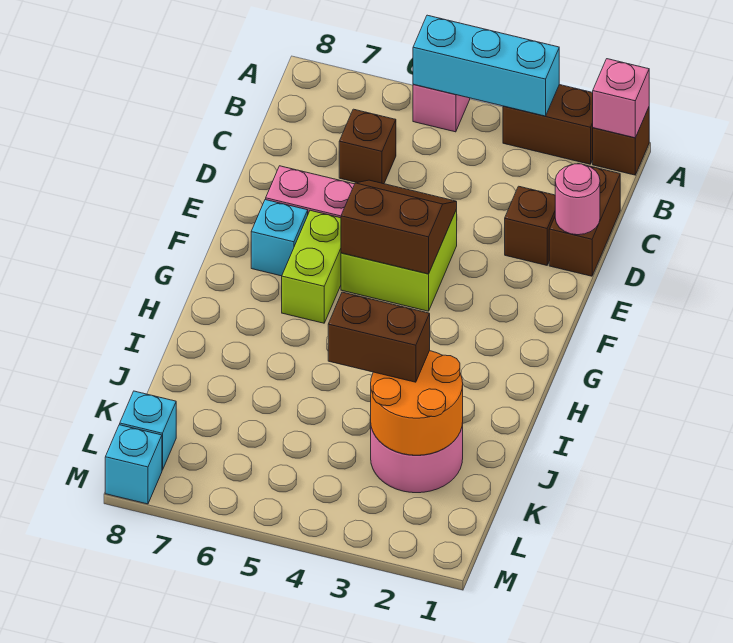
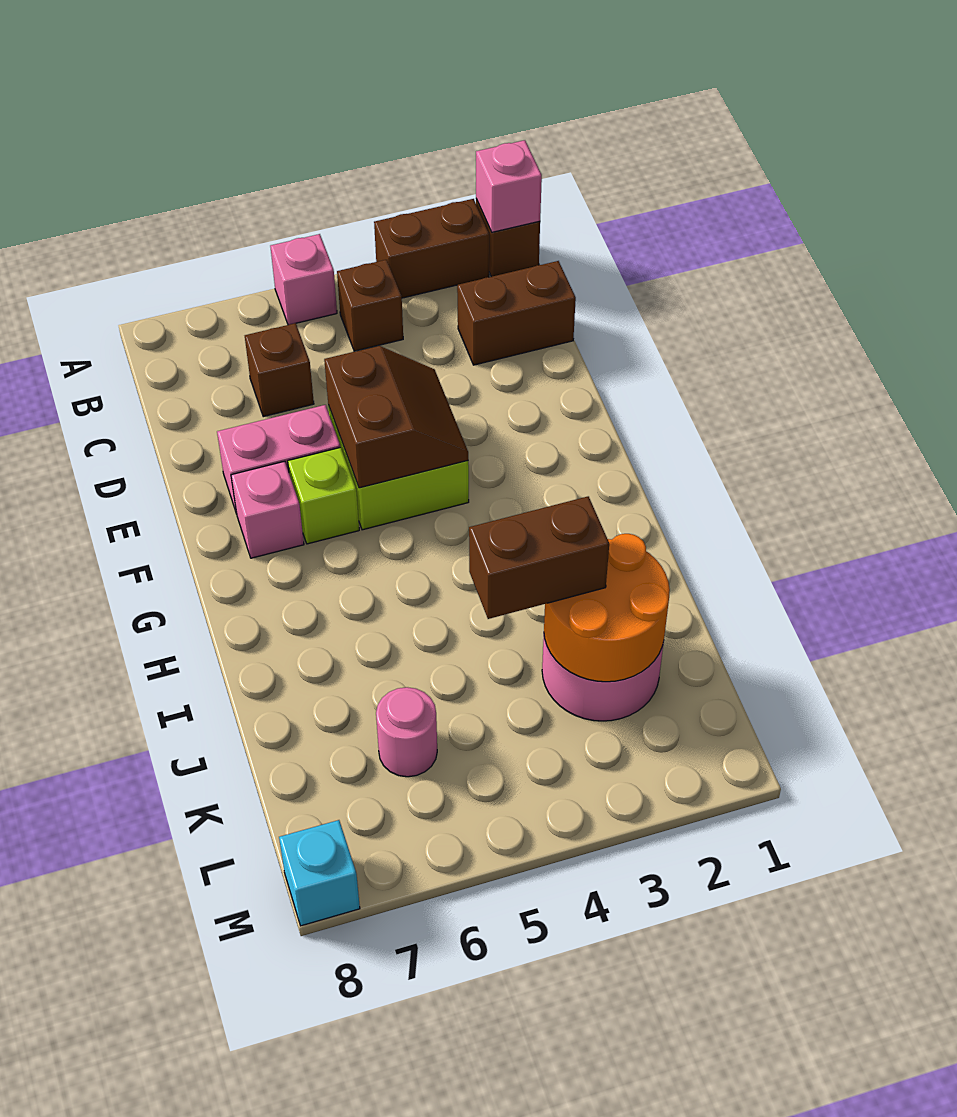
cyan 1x3 brick [413,15,559,116] -> none
brown 1x2 brick [549,166,620,276] -> brown 1x2 brick turned to [457,261,576,365]
pink 1x1 round brick [555,164,600,235] -> pink 1x1 round brick moved to [376,687,437,777]
brown 1x1 brick [505,186,555,265] -> brown 1x1 brick moved to [337,260,403,351]
brown 2x2 slope [341,180,457,274] -> brown 2x2 slope turned to [324,346,468,488]
lime 1x2 brick [282,210,341,323] -> lime 1x1 brick [288,447,359,544]
cyan 1x1 brick [251,200,308,276] -> pink 1x1 brick [231,461,304,558]
cyan 1x1 brick [120,391,176,470] -> none

